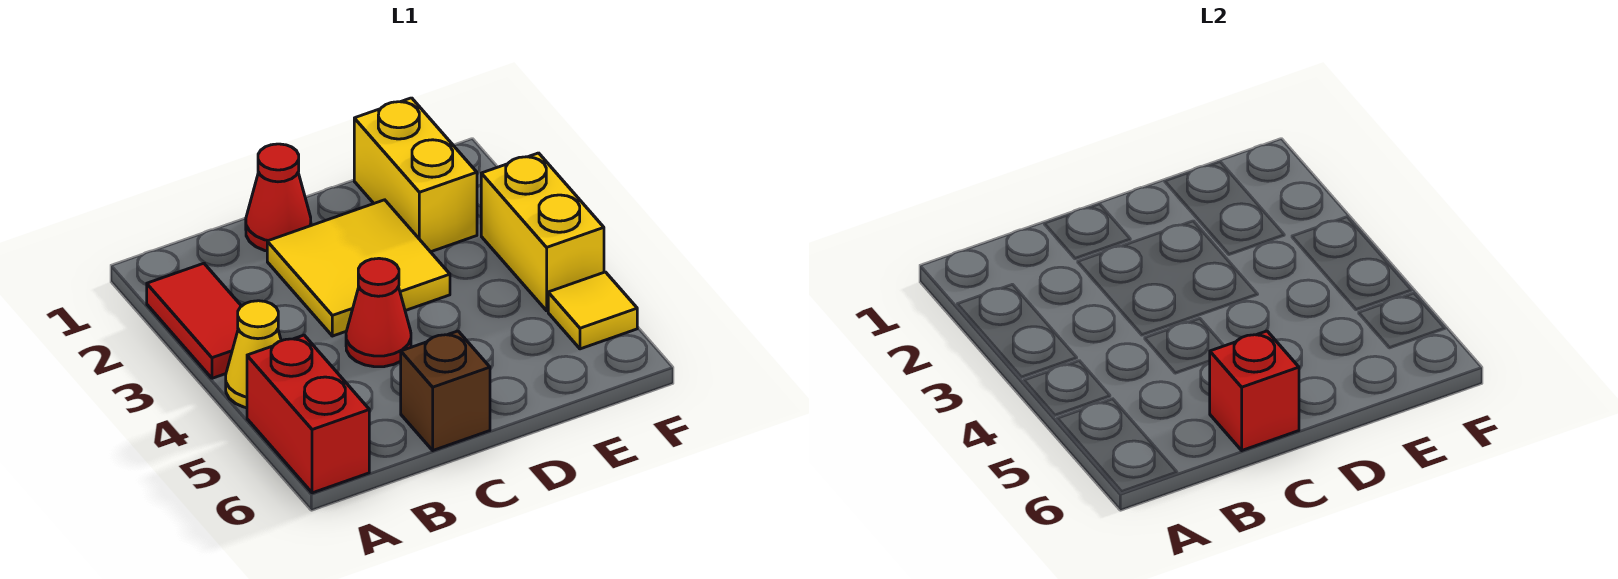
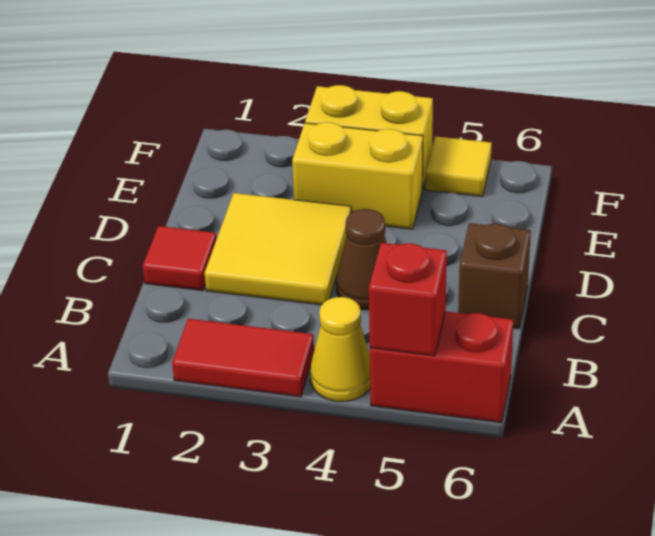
red 1x1 cone [246,144,311,251] -> red 1x1 tile [143,226,217,291]
red 1x1 cone [346,258,411,367] -> brown 1x1 cone [336,209,387,310]
red 1x1 brick [1210,331,1299,450] -> red 1x1 brick moved to [369,243,447,356]
yellow 1x2 brick [354,98,477,252] -> yellow 1x2 brick moved to [292,122,423,229]

